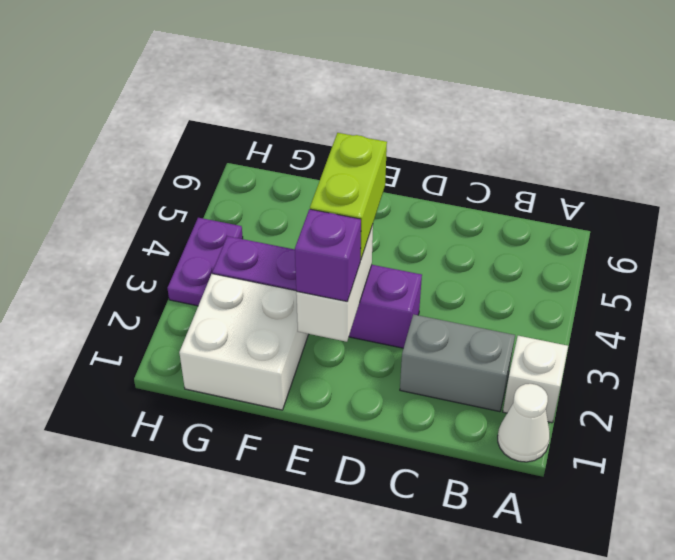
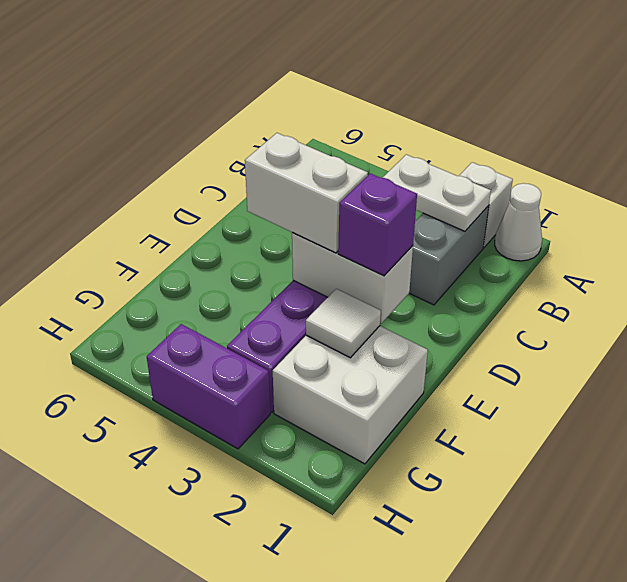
none -> white 1x2 plate [382,155,491,231]
lime 1x2 brick [310,133,387,260] -> white 1x2 brick [245,133,368,253]
none -> white 1x1 tile [306,289,381,358]
purple 1x2 plate [168,218,243,306] -> purple 1x2 brick [147,324,270,449]

